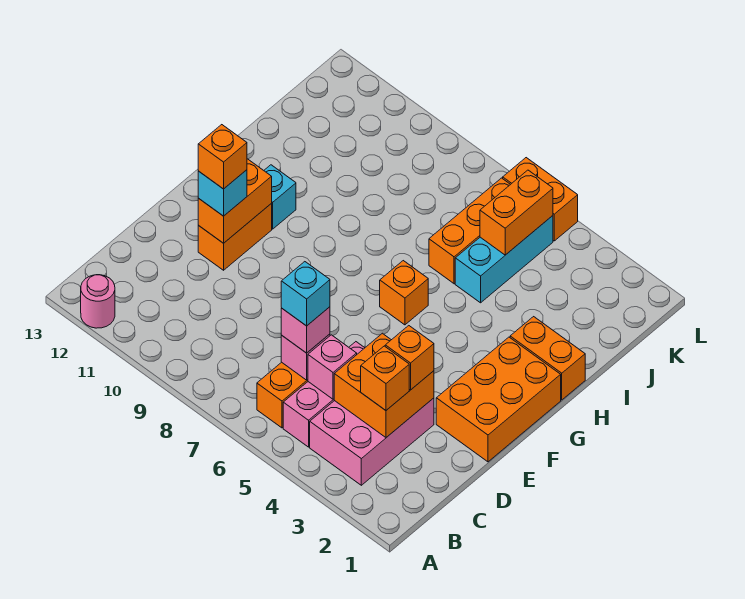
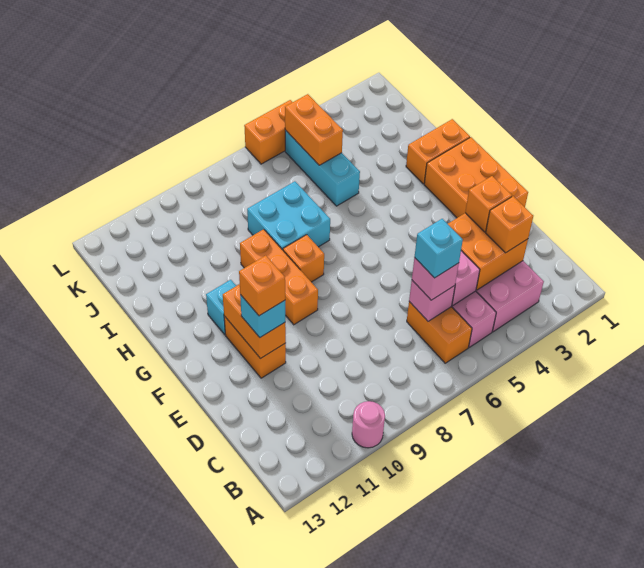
pink 1x1 round brick [81,275,115,328] -> pink 1x1 round brick moved to [352,401,385,448]
orange 1x1 brick [380,261,428,325] -> orange 1x1 brick moved to [283,235,324,282]
none -> cyan 2x2 brick [247,181,330,250]
orange 1x3 brick [429,178,511,284] -> orange 1x3 brick moved to [240,229,318,325]

